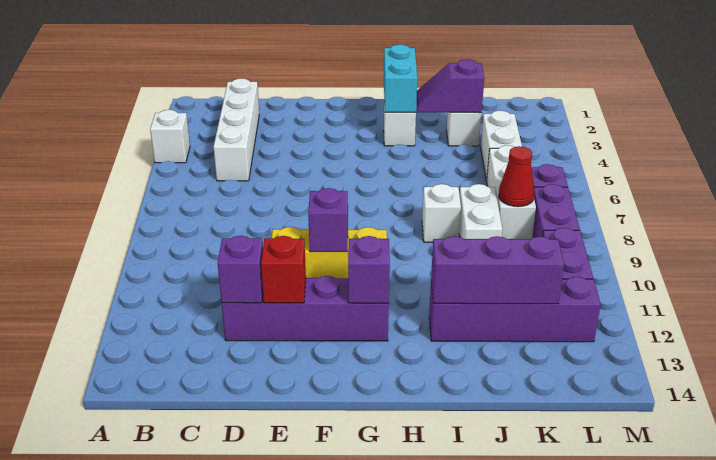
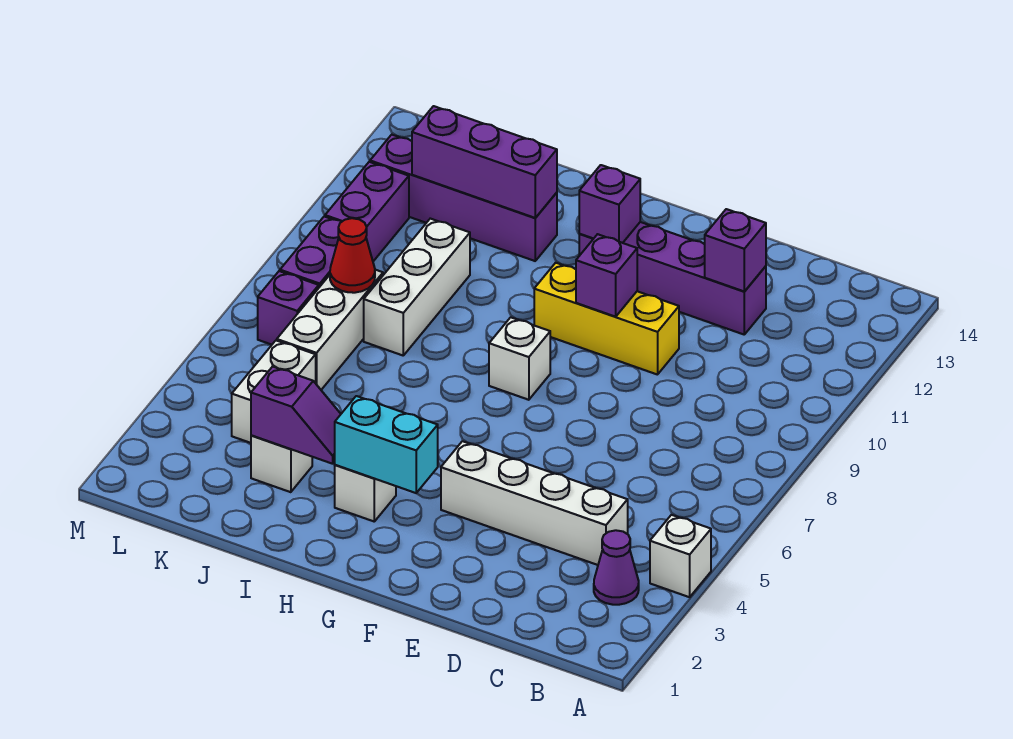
none -> purple 1x1 cone [594,530,639,605]
white 1x4 brick [213,78,259,181] -> white 1x4 brick turned to [441,441,628,565]
red 1x1 brick [261,236,306,303] -> none
cyan 1x2 brick [384,44,417,112] -> cyan 1x2 brick turned to [335,396,438,493]
white 1x1 brick [422,184,461,242] -> white 1x1 brick moved to [489,317,550,400]
white 1x2 brick [459,184,502,239] -> white 1x3 brick [364,219,470,355]

